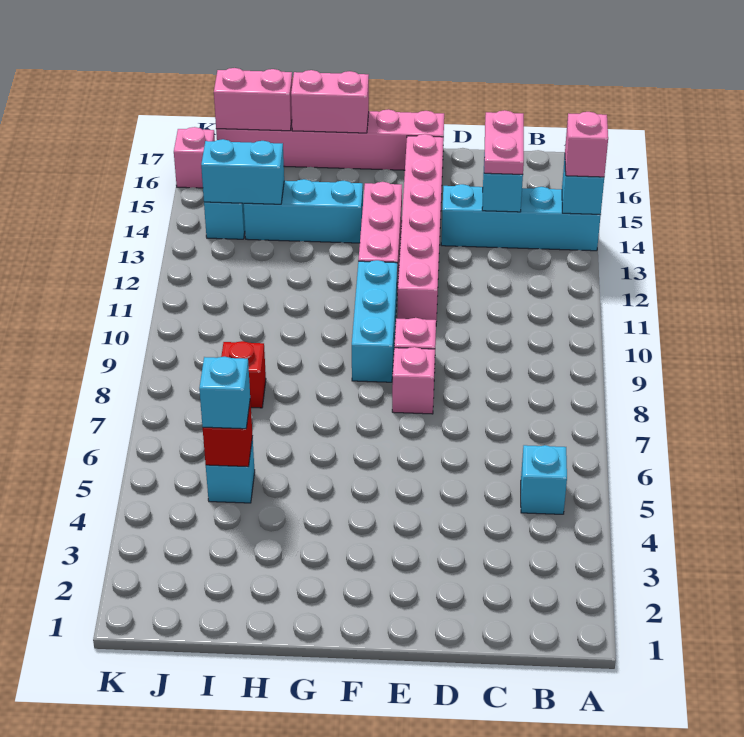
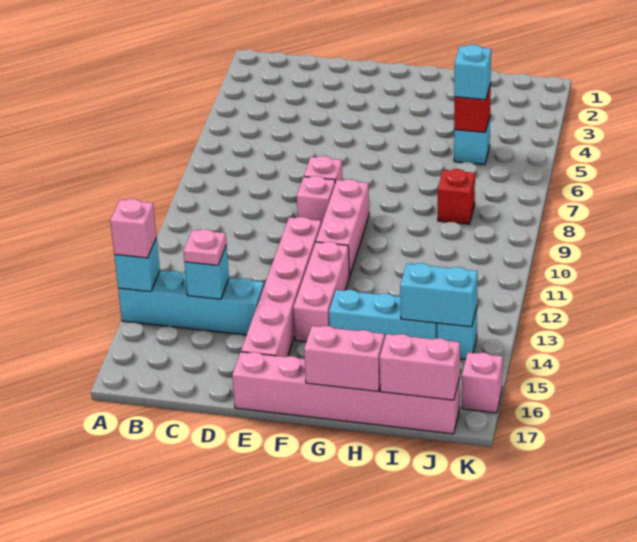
cyan 1x1 brick [521,445,567,514] -> none
pink 1x2 plate [484,110,524,174] -> pink 1x1 plate [184,229,226,265]
cyan 1x3 brick [352,260,397,382] -> pink 1x3 brick [316,179,369,277]

